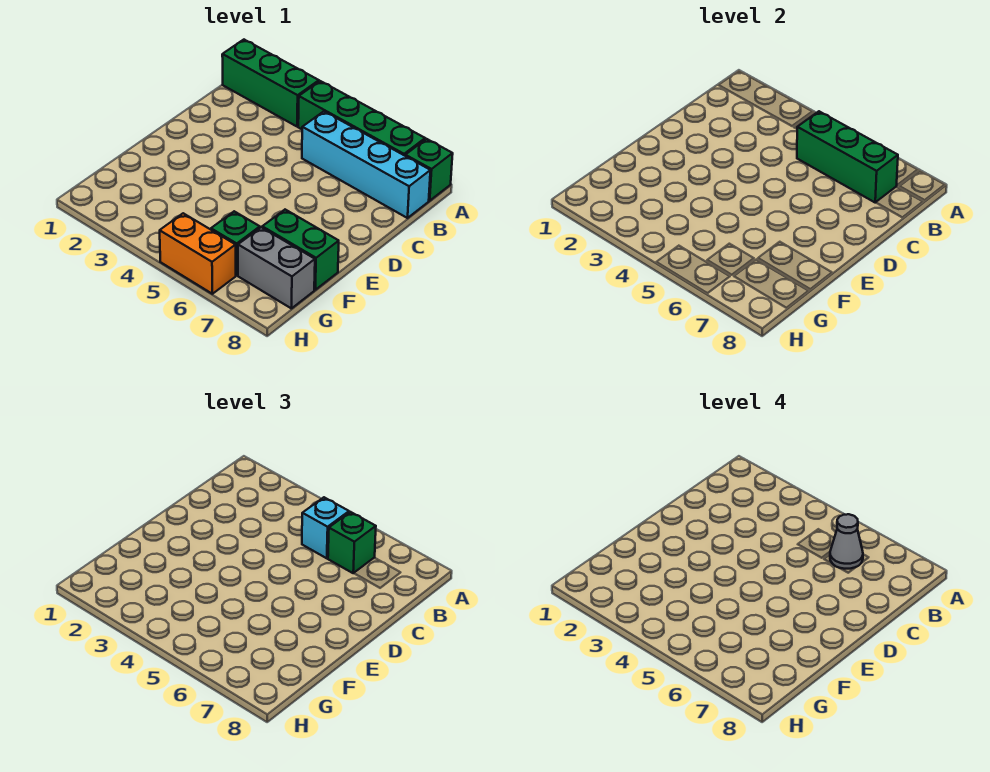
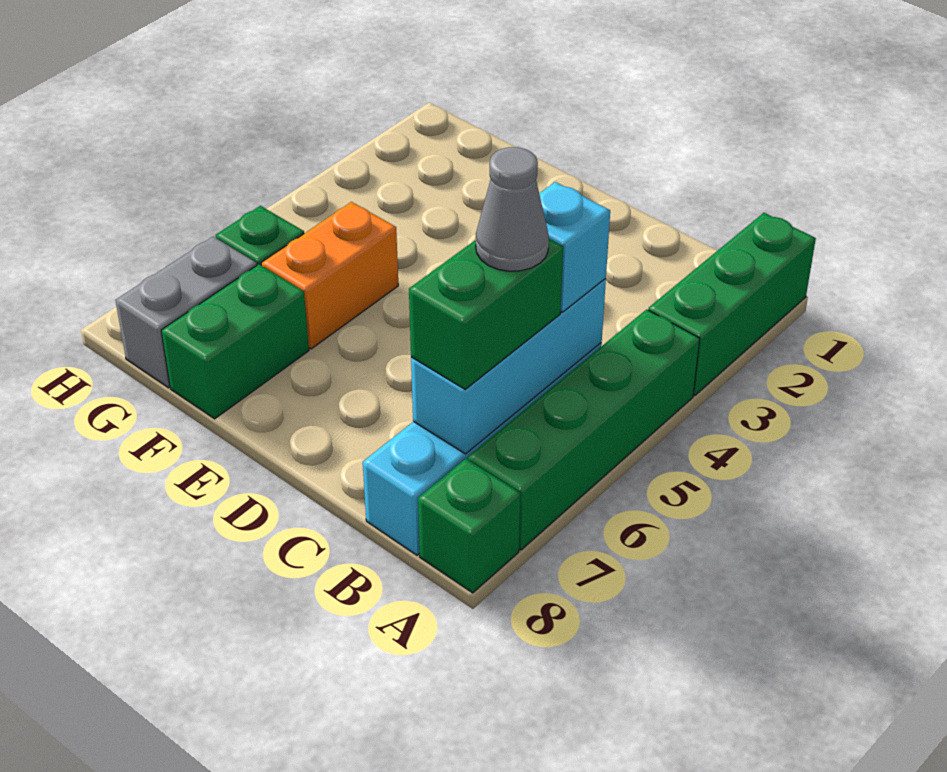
green 1x3 brick [797,111,898,202] -> cyan 1x3 brick [411,279,606,454]
green 1x1 brick [328,512,376,573] -> green 1x2 brick [409,239,563,389]
orange 1x2 brick [160,213,236,294] -> orange 1x2 brick moved to [261,202,398,349]

